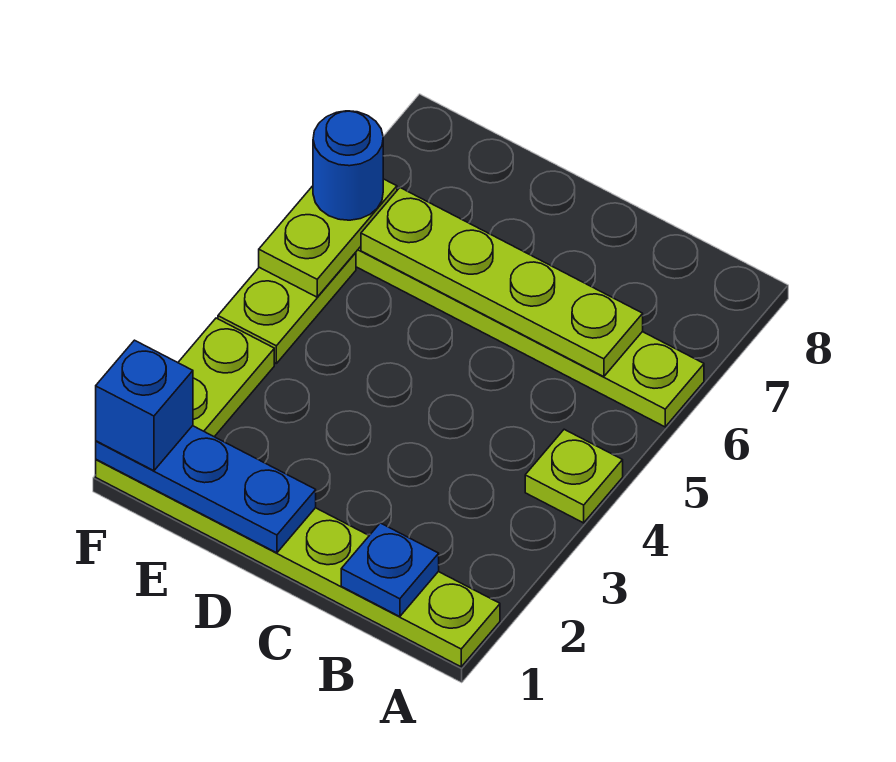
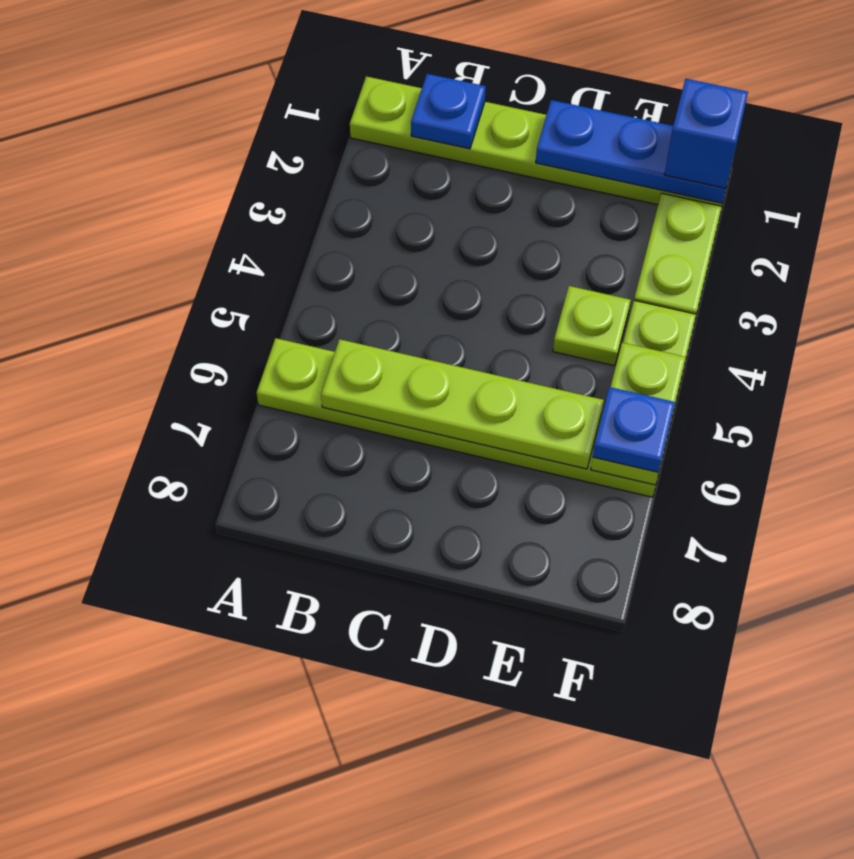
lime 1x1 plate [525,429,623,523] -> lime 1x1 plate moved to [553,286,631,366]
blue 1x1 round brick [313,111,383,220] -> blue 1x1 plate [593,387,675,472]

